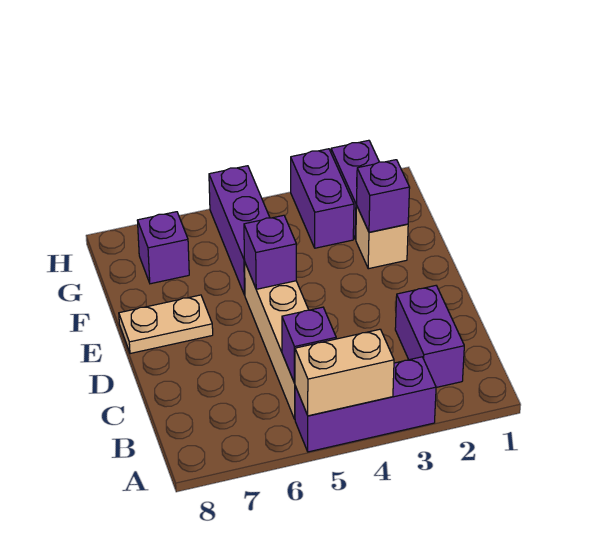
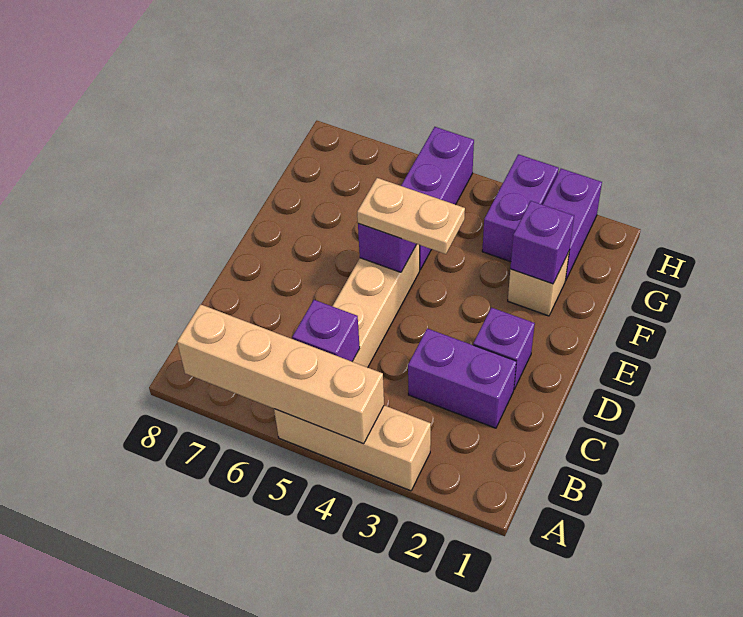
purple 1x3 brick [295,357,436,452] -> tan 1x3 brick [274,405,431,491]
tan 1x2 brick [295,329,394,416] -> tan 1x4 brick [177,304,384,444]
purple 1x2 brick [395,286,464,387] -> purple 1x2 brick turned to [408,328,516,428]
tan 1x2 plate [119,295,213,354] -> tan 1x2 plate moved to [357,178,465,254]
purple 1x1 brick [137,212,189,284] -> purple 1x1 brick moved to [473,308,535,389]

